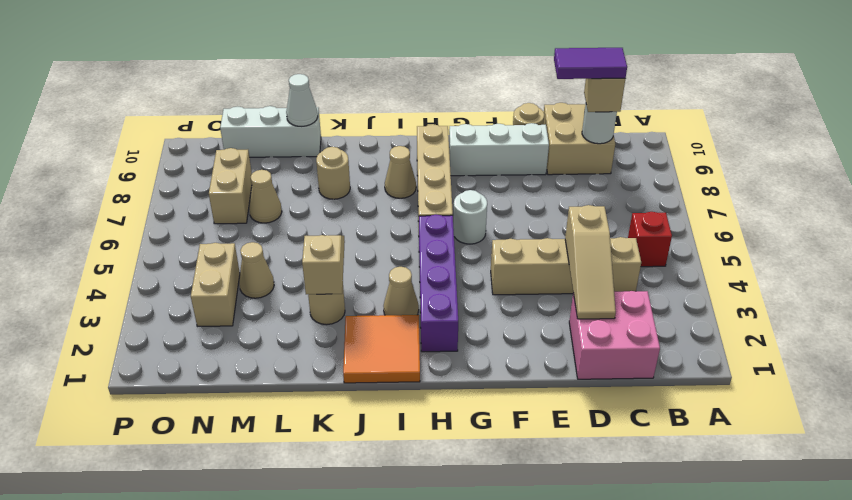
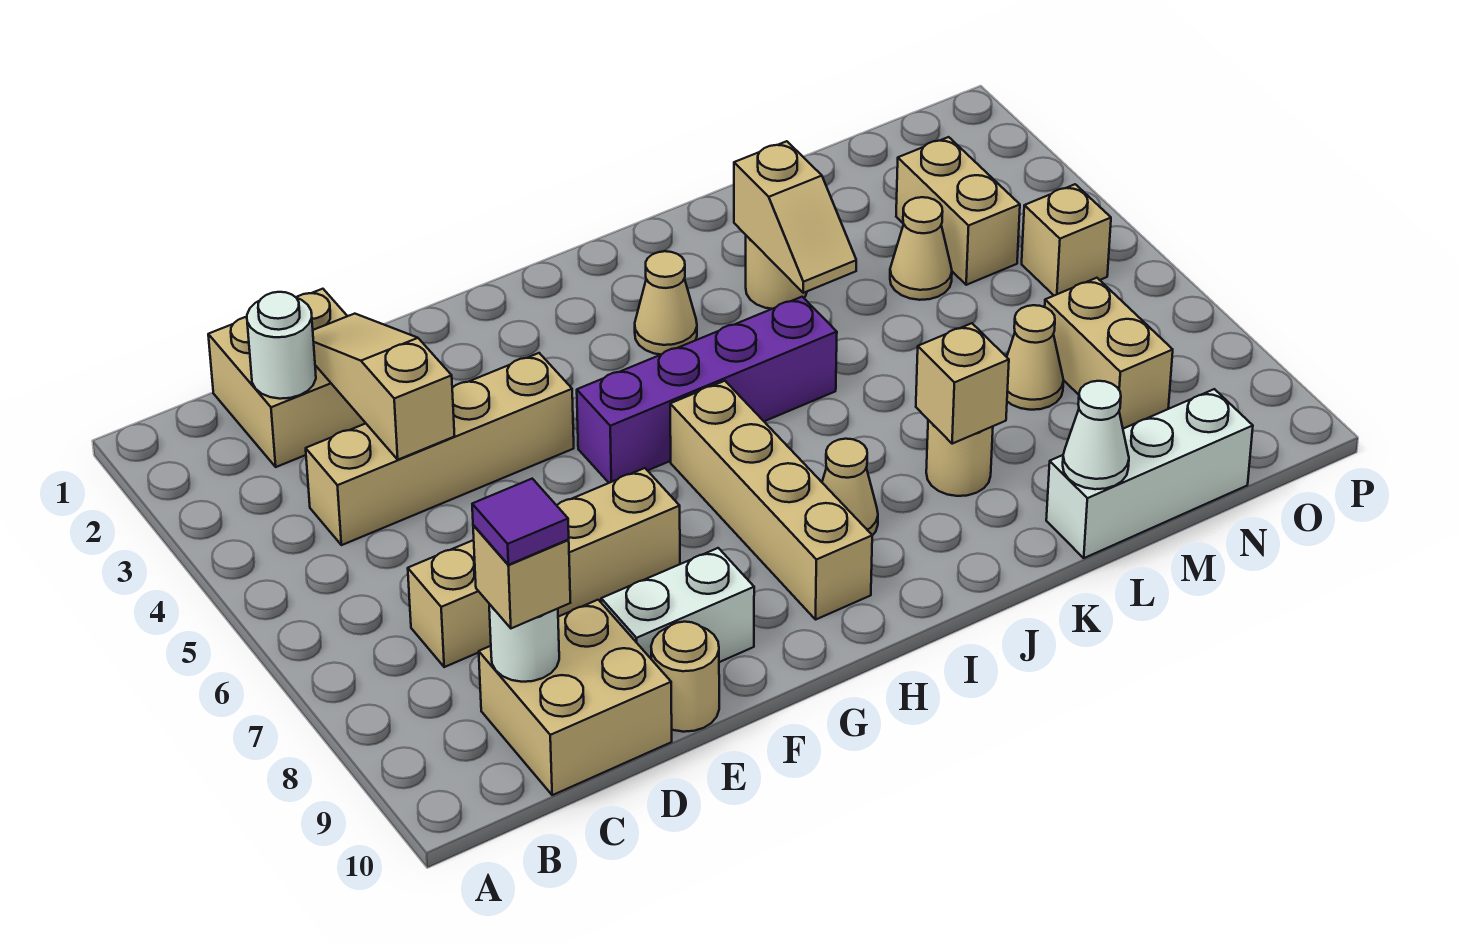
red 1x1 brick [628,212,672,267] -> none
pink 2x2 brick [569,291,660,379] -> tan 2x2 brick [208,289,366,467]
none -> tan 1x4 brick [408,468,680,667]
purple 1x2 tile [554,48,627,79] -> purple 1x1 tile [472,479,569,565]
white 1x3 brick [449,123,549,176] -> white 1x2 brick [601,548,754,662]
white 1x1 round brick [453,190,487,244] -> white 1x1 round brick moved to [247,292,316,399]
purple 1x4 brick [419,215,458,352] -> purple 1x4 brick turned to [577,297,837,483]
orange 2x2 tile [343,315,420,383] -> none
none -> tan 1x1 brick [916,323,1009,444]
none -> tan 1x1 brick [1022,184,1111,295]

